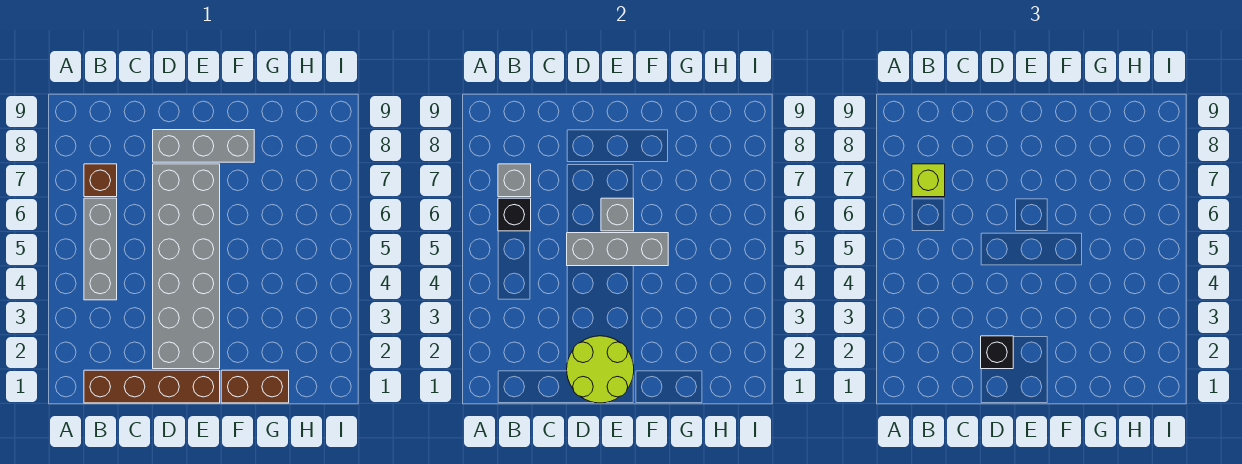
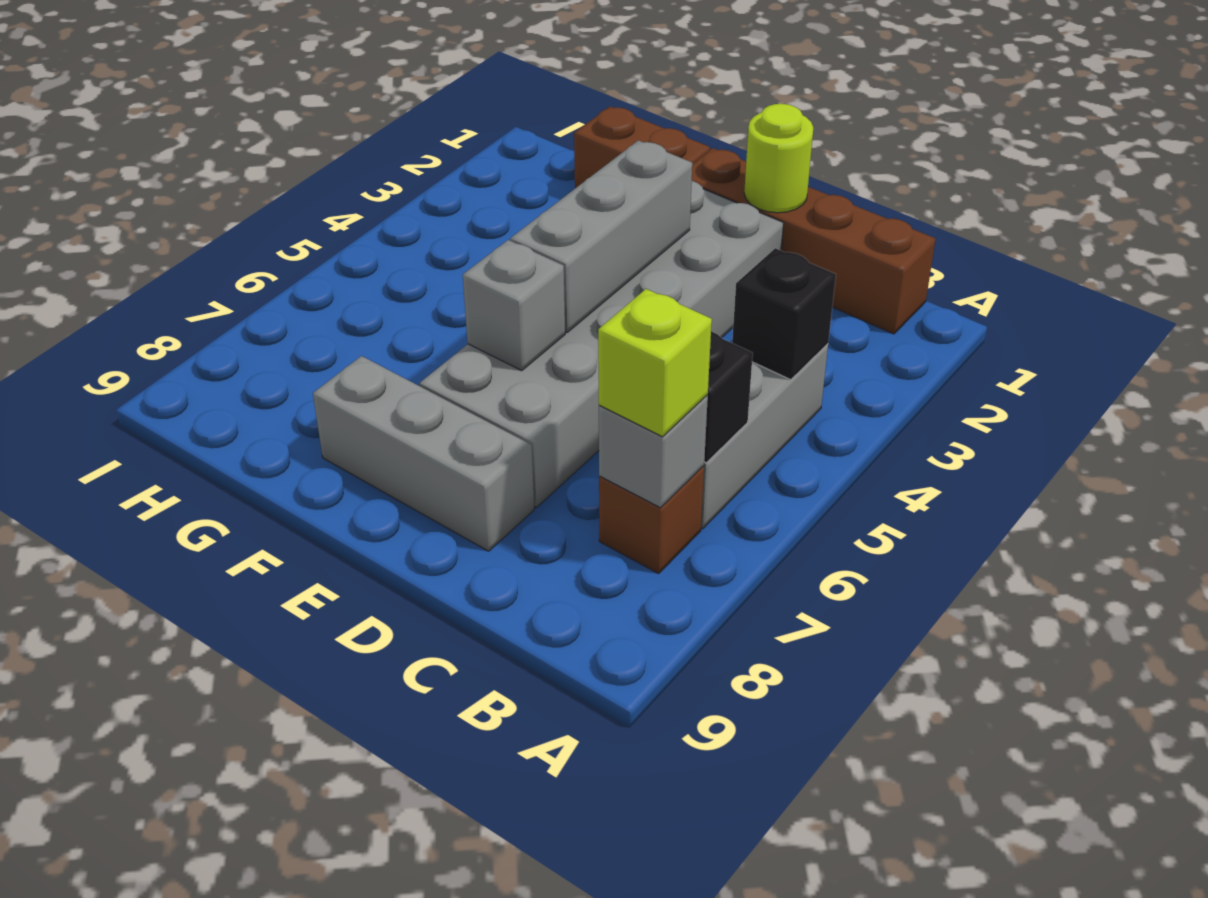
lime 2x2 round brick [567,336,634,403] -> lime 1x1 round brick [744,104,814,213]
black 1x1 brick [981,336,1013,369] -> black 1x1 brick moved to [732,248,836,380]
grey 1x3 brick [567,233,668,266] -> grey 1x3 brick turned to [510,140,692,332]

